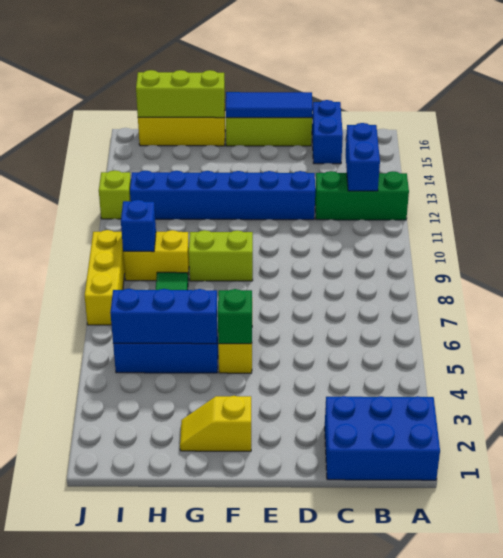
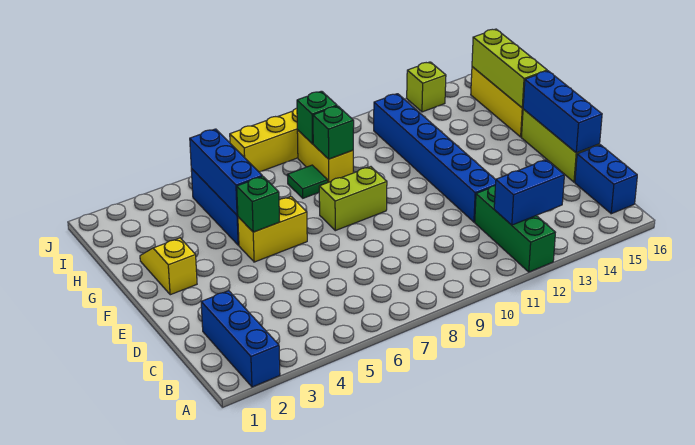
blue 2x3 brick [325,396,440,480] -> blue 1x3 brick [201,291,280,387]
blue 1x2 brick [312,100,343,164] -> blue 1x2 brick turned to [575,145,637,214]
blue 1x3 tile [226,92,313,118] -> blue 1x3 brick [523,71,602,153]
lime 1x2 brick [189,230,253,281] -> lime 1x2 brick turned to [319,167,387,231]
none -> green 1x1 brick [313,106,354,159]
blue 1x1 brick [121,200,156,252] -> green 1x1 brick [297,91,337,144]
lime 1x1 brick [99,170,131,219] -> lime 1x1 brick moved to [407,62,446,112]

